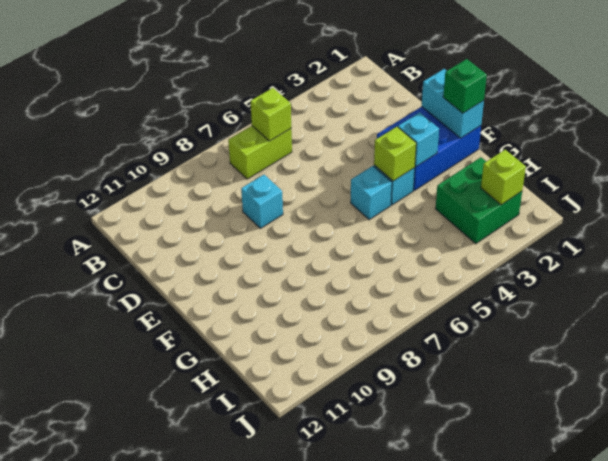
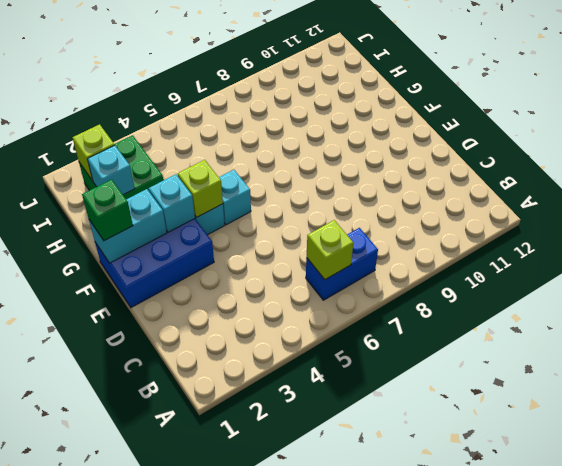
lime 1x2 brick [228,126,292,179] -> blue 1x2 brick [306,228,378,300]
cyan 1x1 brick [241,175,283,228] -> cyan 1x1 brick moved to [88,145,135,195]
cyan 1x2 brick [422,69,484,138] -> cyan 1x2 brick turned to [89,189,167,263]

